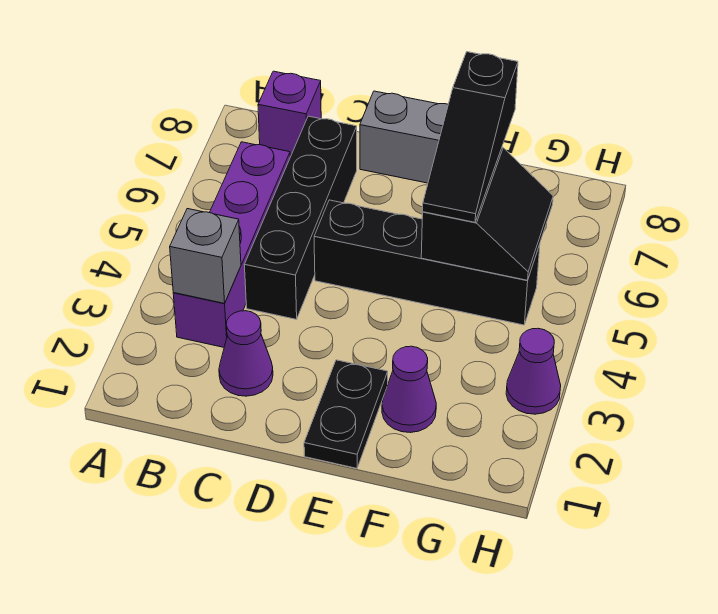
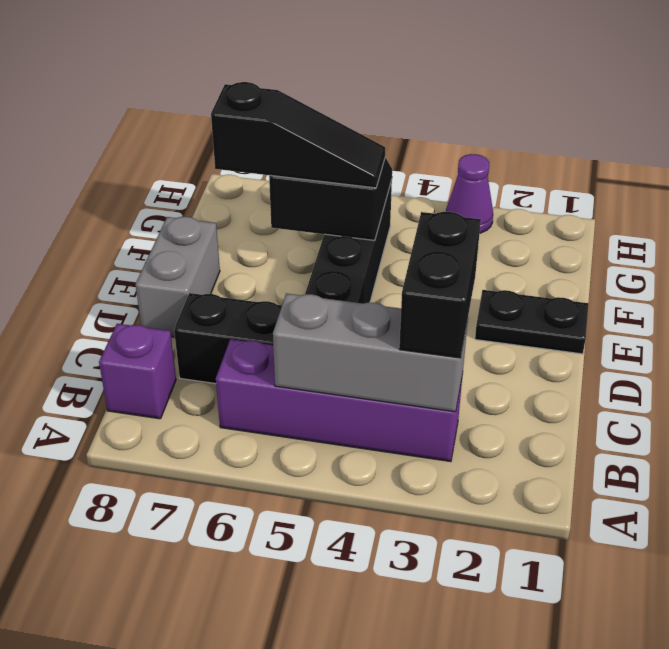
grey 1x1 brick [170,209,241,303] -> grey 1x3 brick [273,293,468,412]
none -> black 1x2 brick [399,212,481,358]
purple 1x1 cone [219,311,273,396] -> none
purple 1x1 cone [382,346,436,433] -> none

